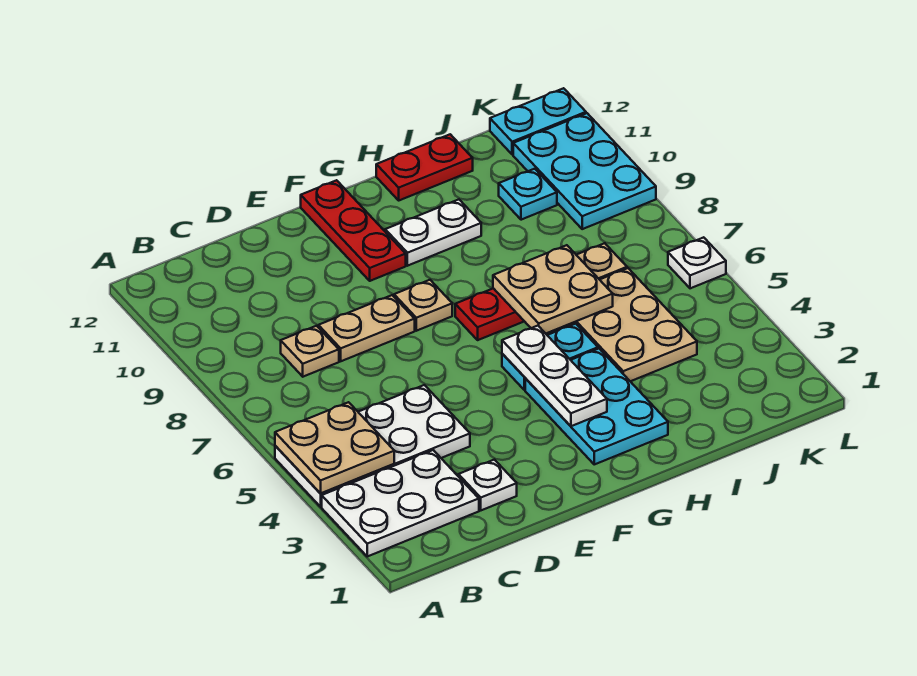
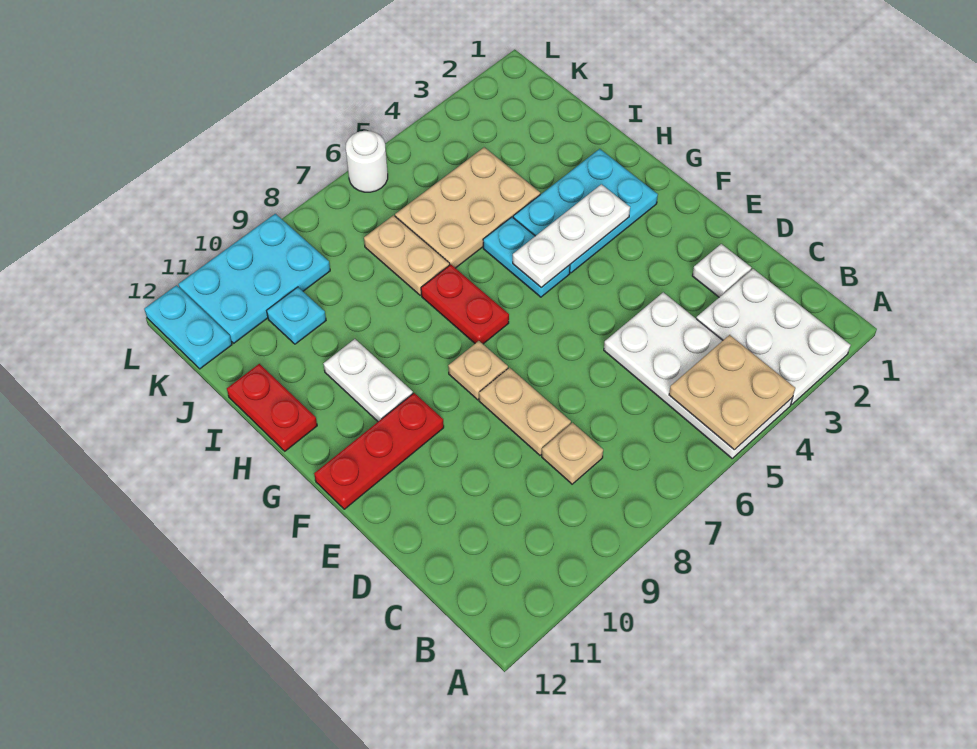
tan 2x2 plate [493,245,613,333] -> none
white 1x1 plate [668,237,726,288] -> white 1x1 round brick [346,131,388,192]

